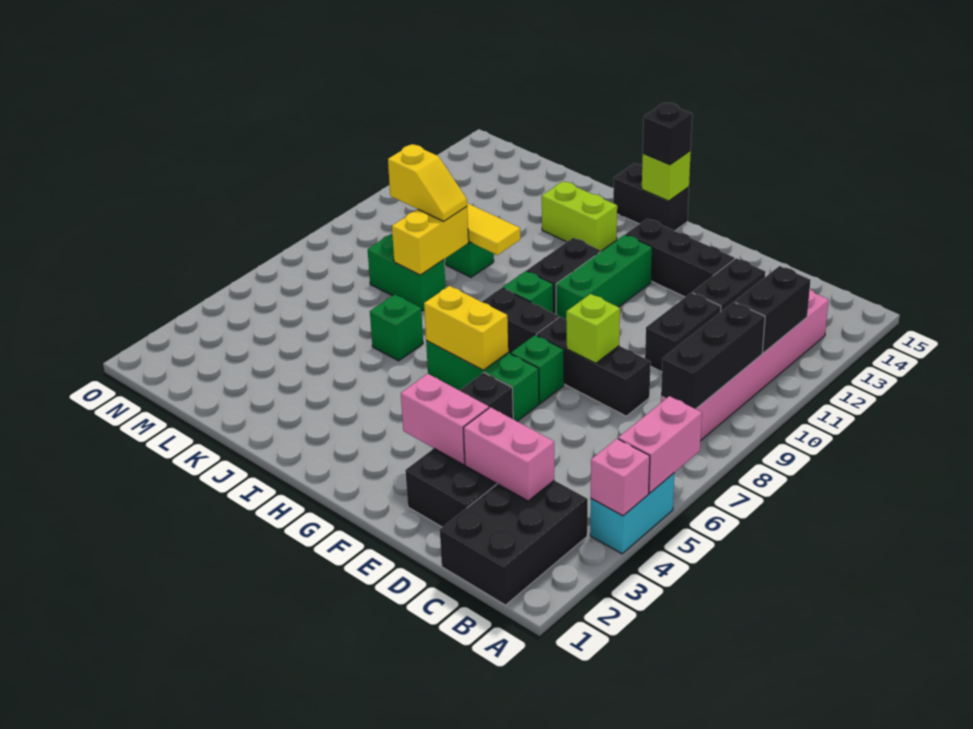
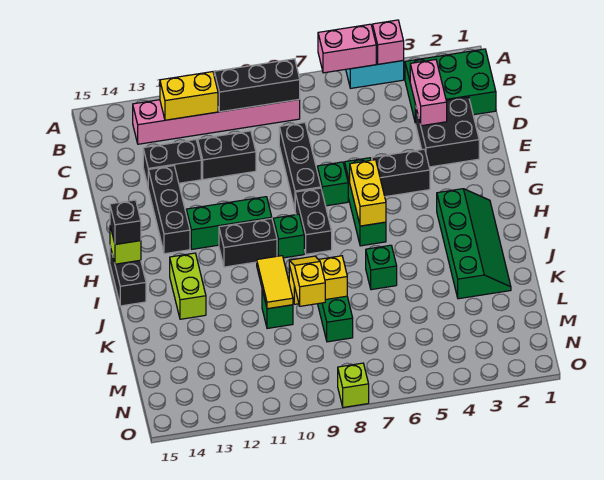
black 2x3 brick [440,480,588,605] -> green 2x3 brick [405,49,496,123]
black 1x2 brick [735,266,811,353] -> yellow 1x2 brick [160,72,218,120]
pink 1x2 brick [401,374,489,465] -> none
lime 1x1 brick [566,294,620,363] -> lime 1x1 brick moved to [338,363,369,407]
none -> green 2x4 slope [437,189,511,299]

